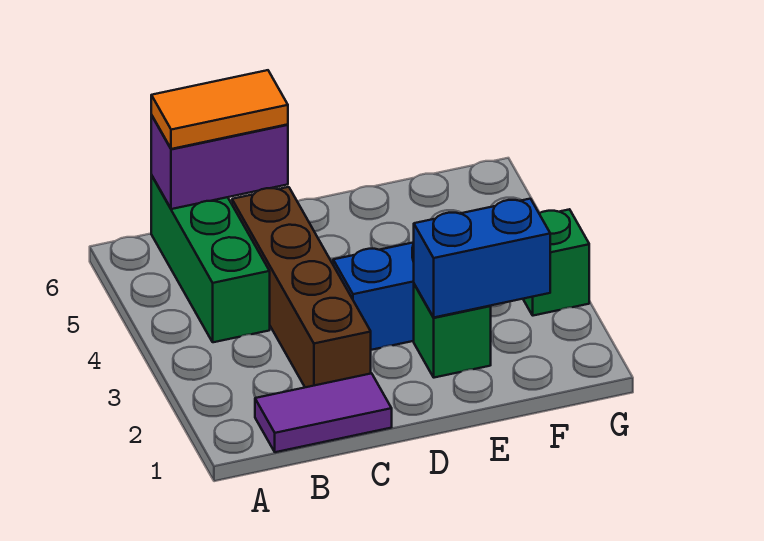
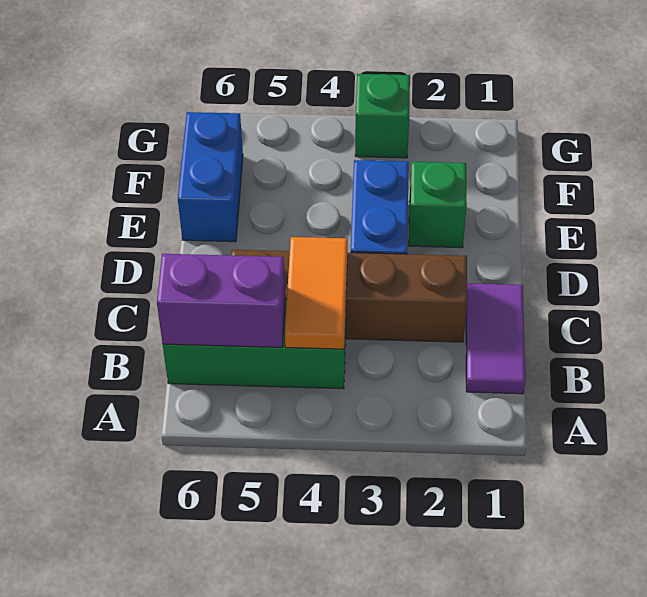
purple 1x2 brick [151,115,288,209] -> purple 1x2 brick turned to [157,254,285,347]
orange 1x2 tile [151,70,288,149] -> orange 1x2 tile moved to [285,237,348,349]
blue 1x2 brick [414,199,550,317] -> blue 1x2 brick moved to [178,112,243,242]

